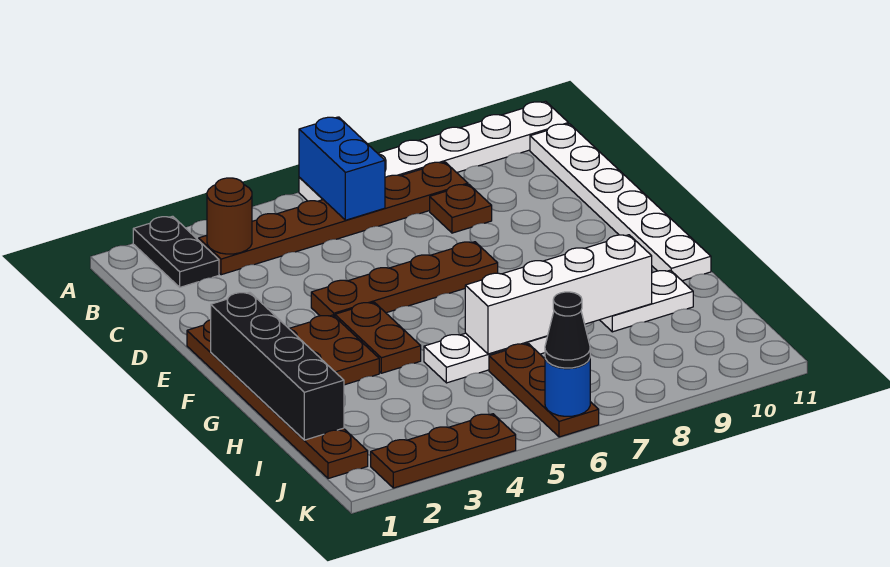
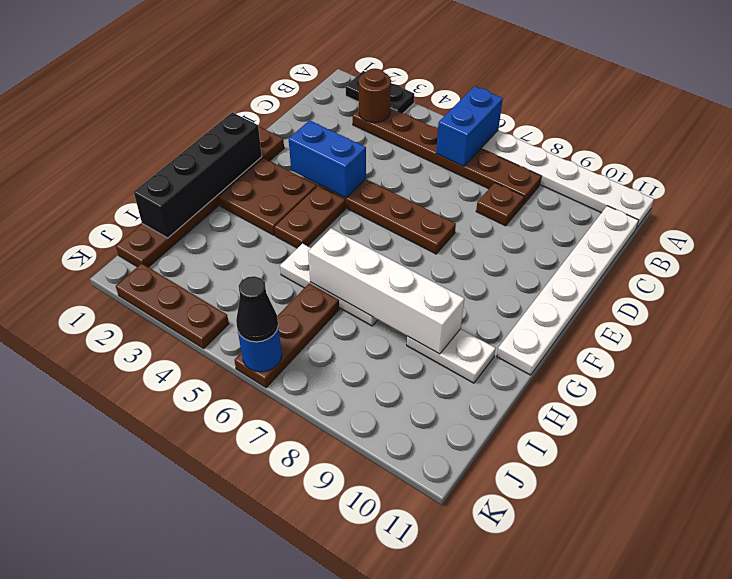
black 1x2 plate [133,216,219,287] -> black 1x2 plate turned to [346,71,414,113]
none -> blue 1x2 brick [289,120,366,198]

